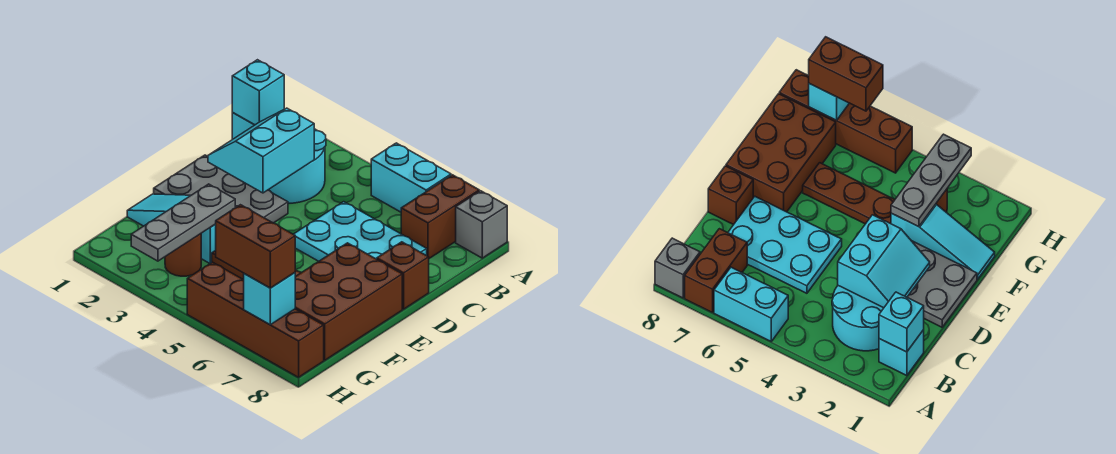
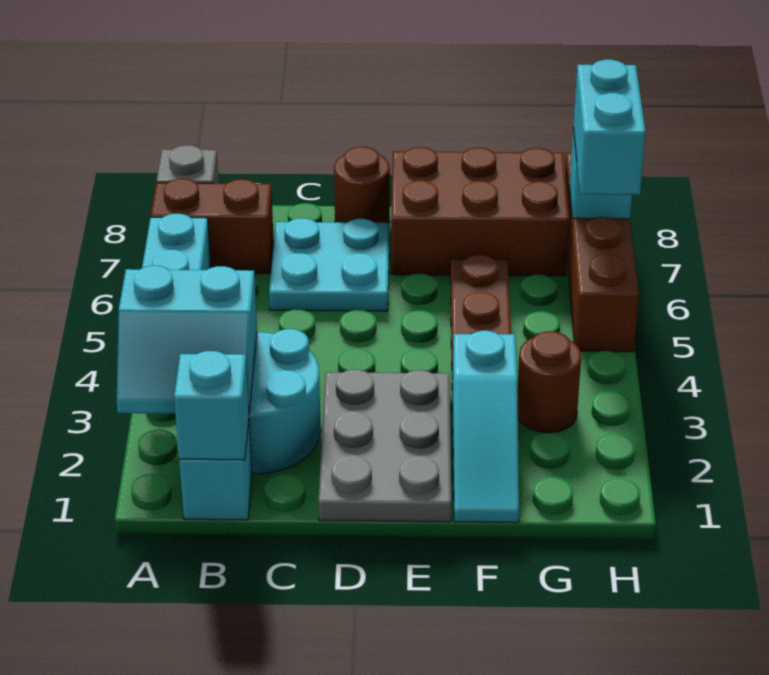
cyan 2x2 slope [208,108,314,193] -> cyan 2x2 slope moved to [116,266,257,414]
cyan 2x3 plate [293,202,427,261] -> cyan 2x2 plate [269,218,389,311]
brown 1x1 brick [377,242,429,309] -> brown 1x1 round brick [334,147,390,223]
grey 1x3 plate [131,184,235,261] -> none
brown 1x2 brick [216,205,295,288] -> cyan 1x2 brick [573,60,646,195]

